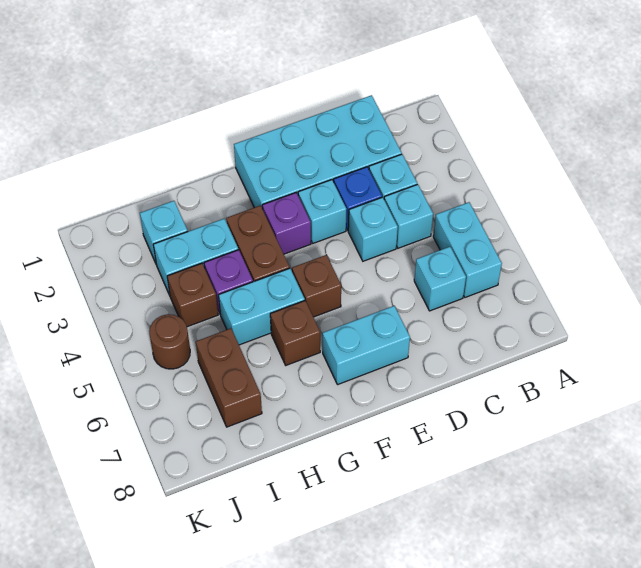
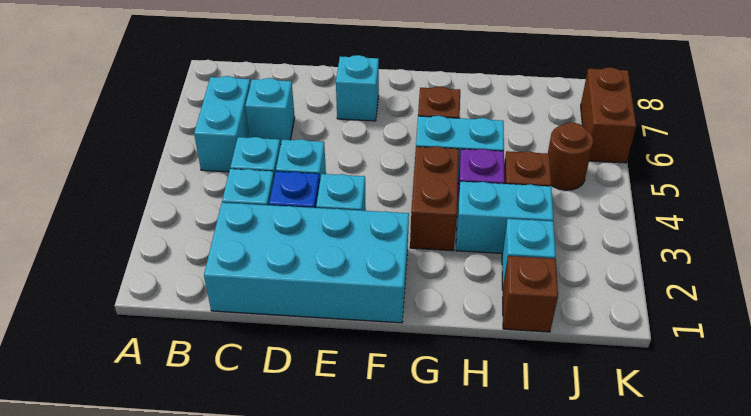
cyan 1x2 brick [323,306,410,385] -> cyan 1x1 brick [336,55,379,121]
purple 1x1 brick [262,193,311,254] -> none
brown 1x1 brick [292,255,341,317] -> brown 1x1 brick moved to [503,256,558,332]
brown 1x2 brick [196,328,262,427] -> brown 1x2 brick moved to [581,67,636,163]

